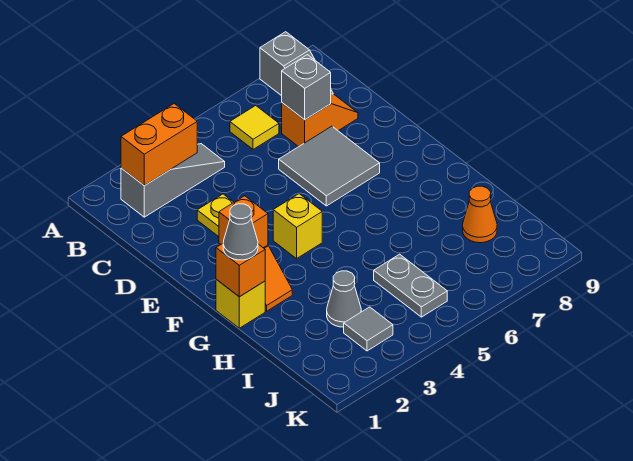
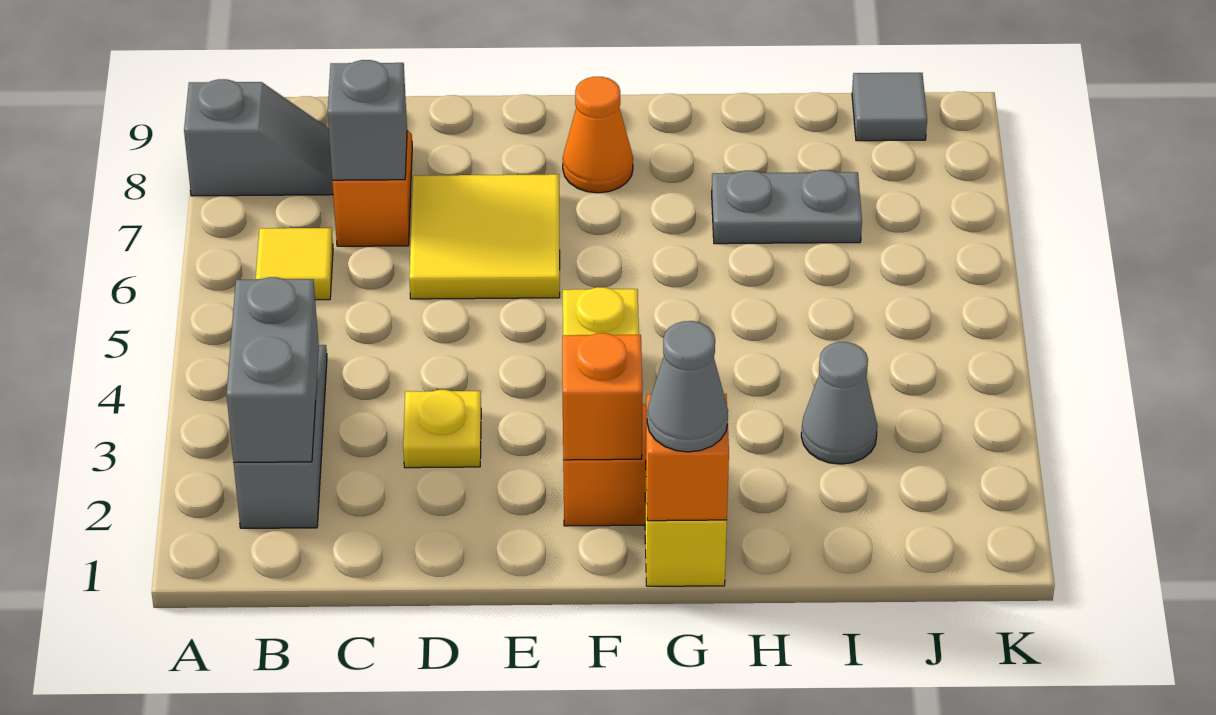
orange 1x2 brick [121,104,197,186] -> grey 1x2 brick [227,277,319,463]
grey 2x2 tile [279,126,380,206] -> yellow 2x2 tile [409,174,560,299]
grey 1x2 plate [374,254,447,317] -> grey 1x2 plate moved to [712,170,862,244]
orange 1x1 cone [463,186,497,243] -> orange 1x1 cone moved to [563,77,633,193]
grey 1x1 tile [344,307,393,351] -> grey 1x1 tile moved to [852,73,927,141]

